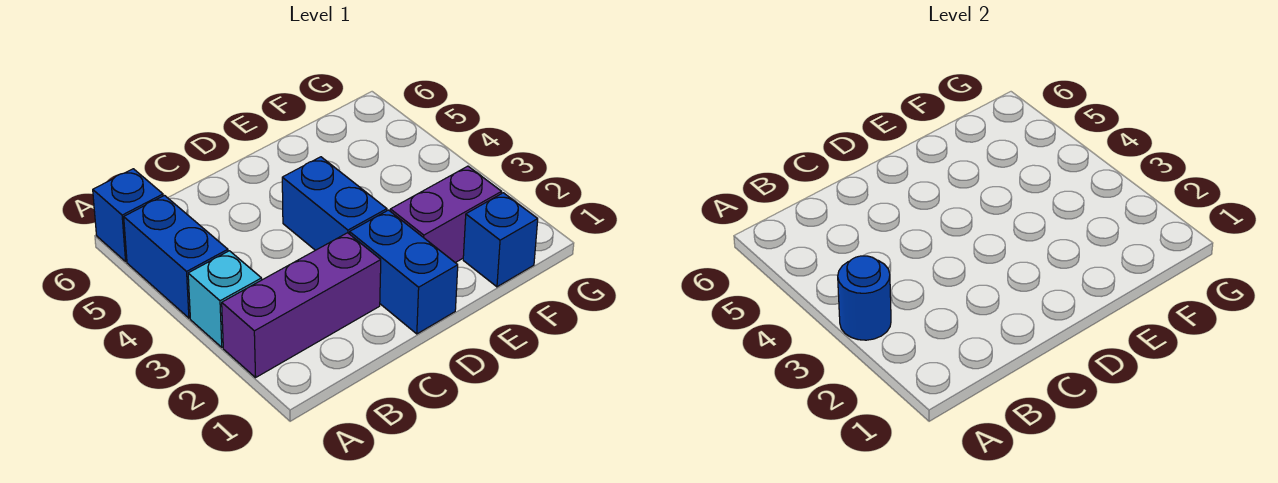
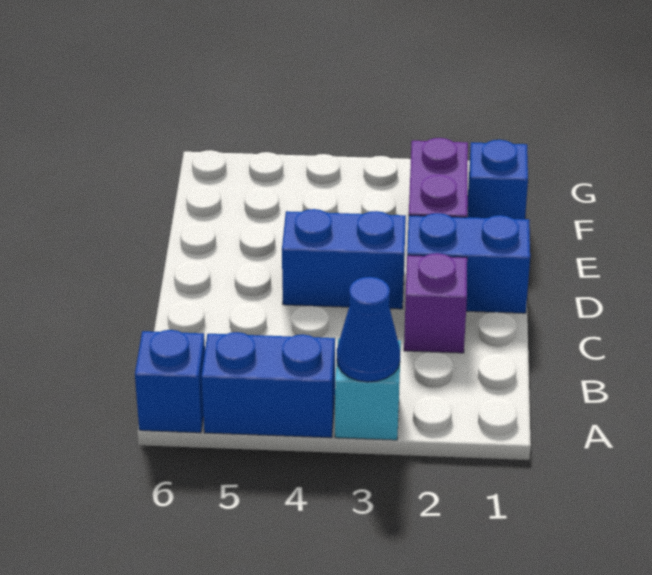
purple 1x3 brick [222,233,381,377] -> purple 1x1 brick [404,253,467,353]
blue 1x1 round brick [838,256,891,340] -> blue 1x1 cone [337,277,400,382]

